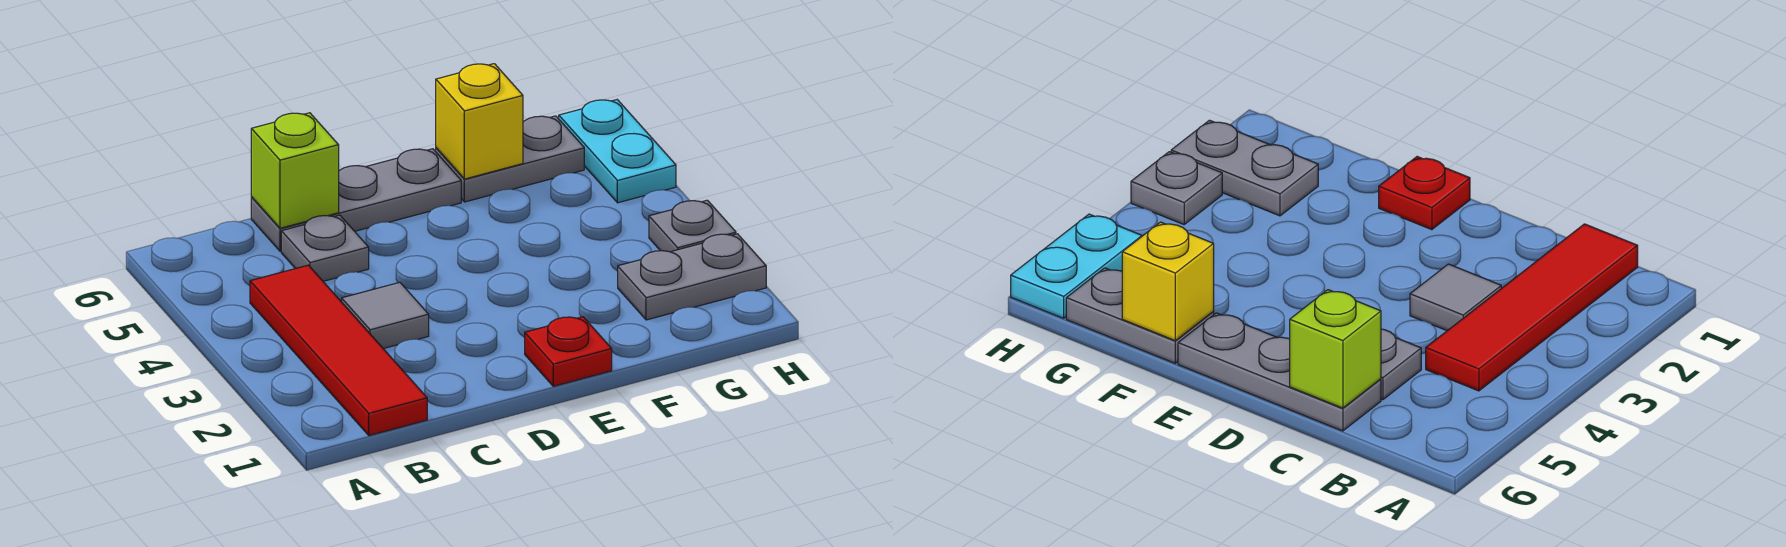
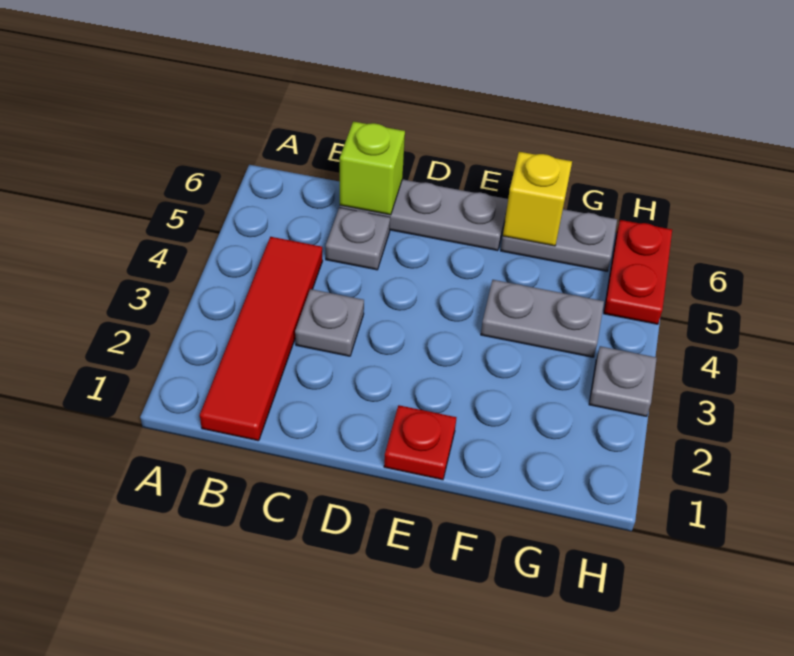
grey 1x1 tile [342,282,429,349] -> grey 1x1 plate [295,289,364,356]
grey 1x2 plate [618,234,766,320] -> grey 1x2 plate moved to [481,280,604,357]
cyan 1x2 plate [559,100,676,203] -> red 1x2 plate [604,220,672,324]

